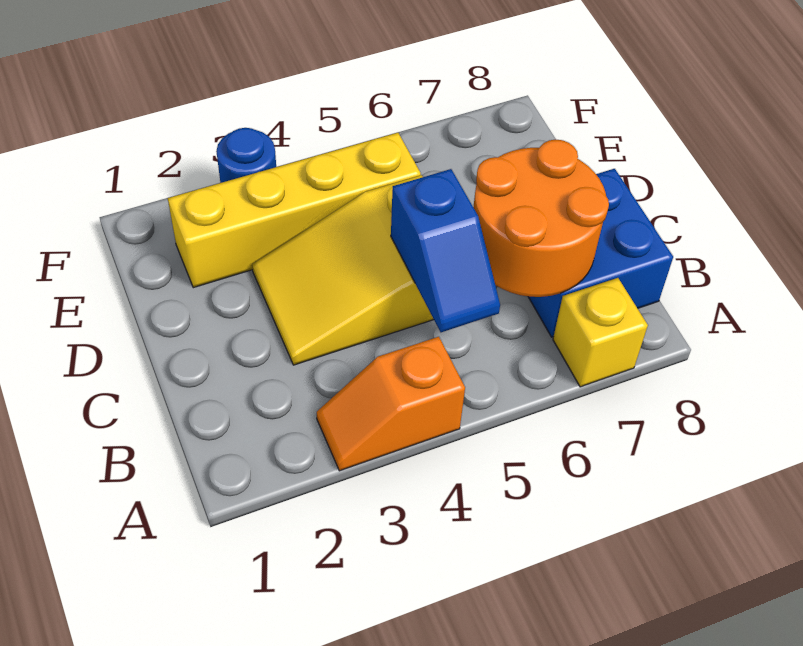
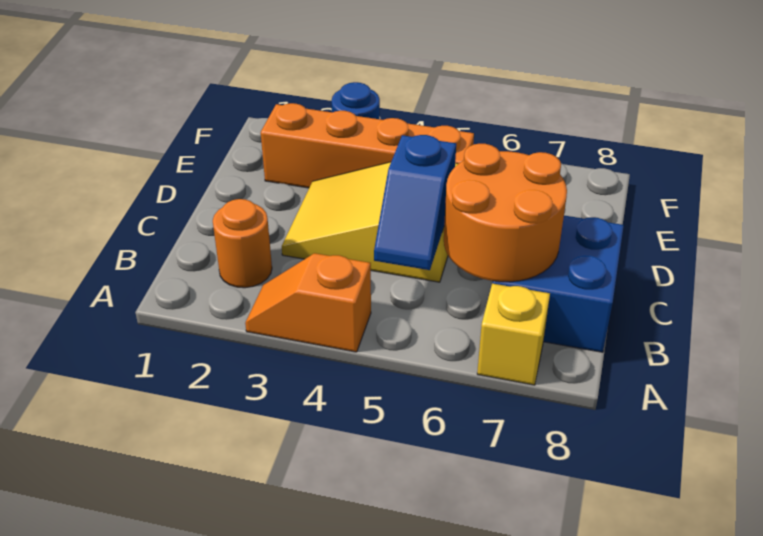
none -> orange 1x1 round brick [213,199,272,288]
yellow 1x4 brick [168,133,421,288] -> orange 1x4 brick [261,103,474,188]

